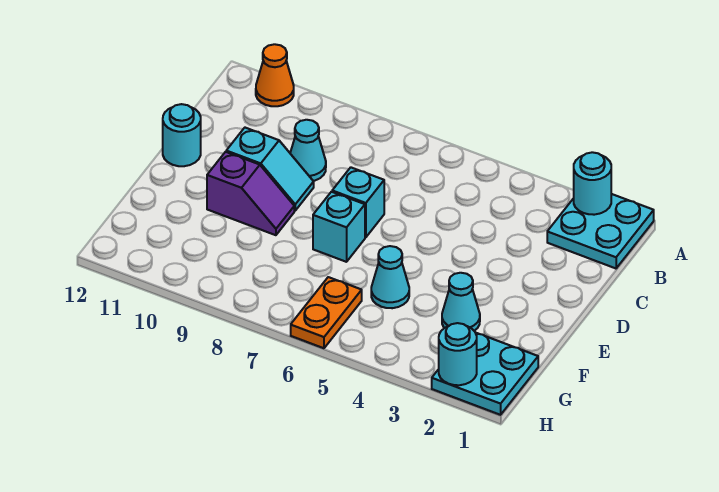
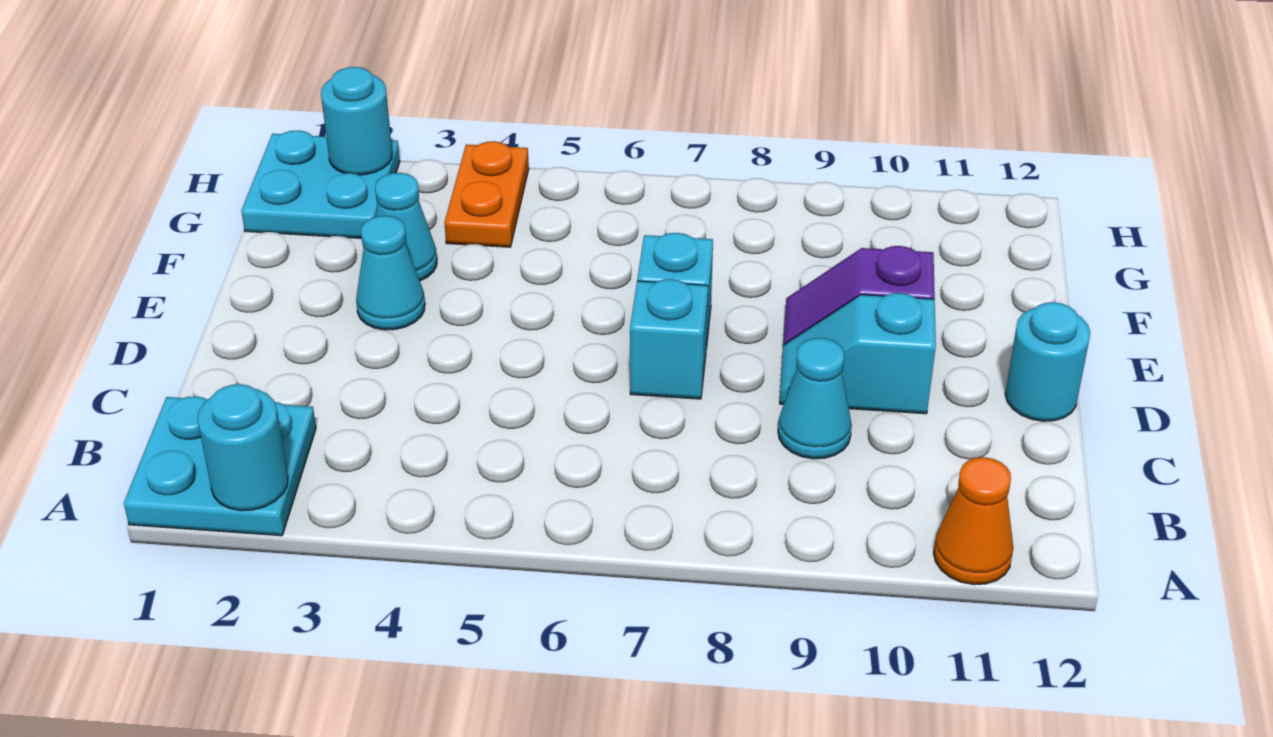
cyan 1x1 cone [371,246,409,308] -> cyan 1x1 cone moved to [356,216,425,330]
orange 1x2 plate [291,277,362,348] -> orange 1x2 plate moved to [444,141,529,247]

